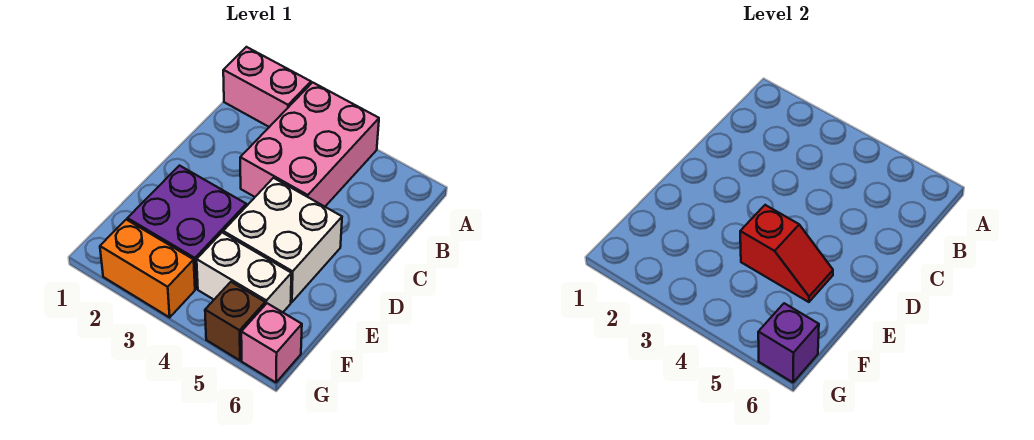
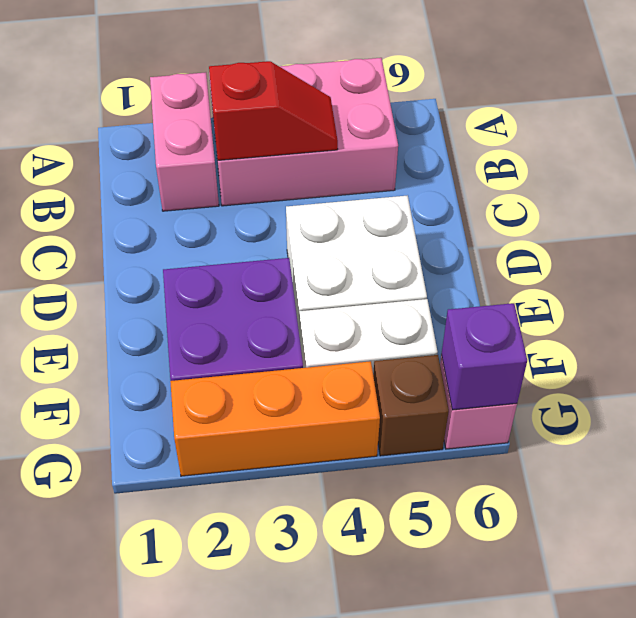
pink 1x2 brick [223,47,311,127] -> pink 1x2 brick turned to [150,72,219,211]
pink 2x3 brick [240,82,379,207] -> pink 2x3 brick turned to [209,58,398,206]
red 1x2 slope [740,205,833,302] -> red 1x2 slope moved to [209,61,338,160]
orange 1x2 brick [100,220,195,317] -> orange 1x3 brick [170,361,380,476]

